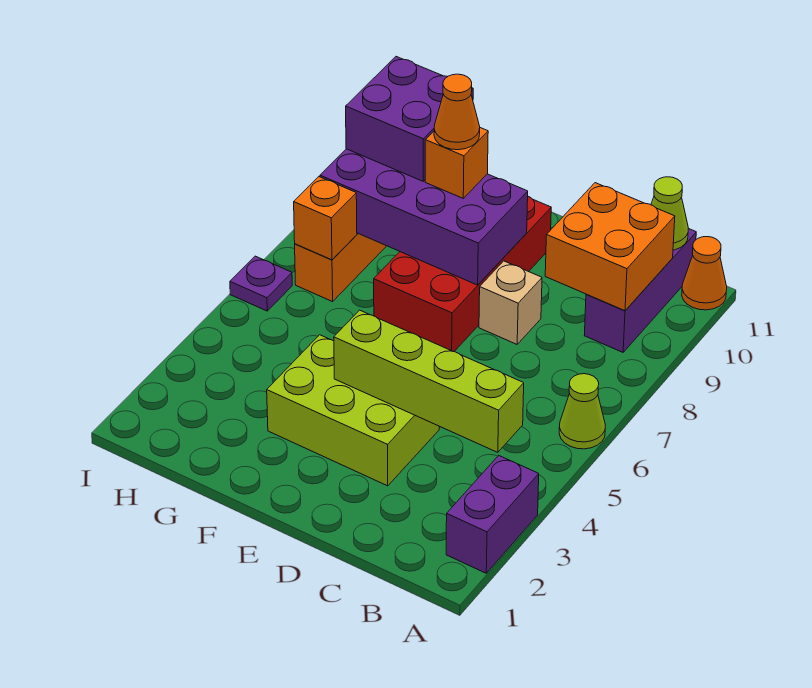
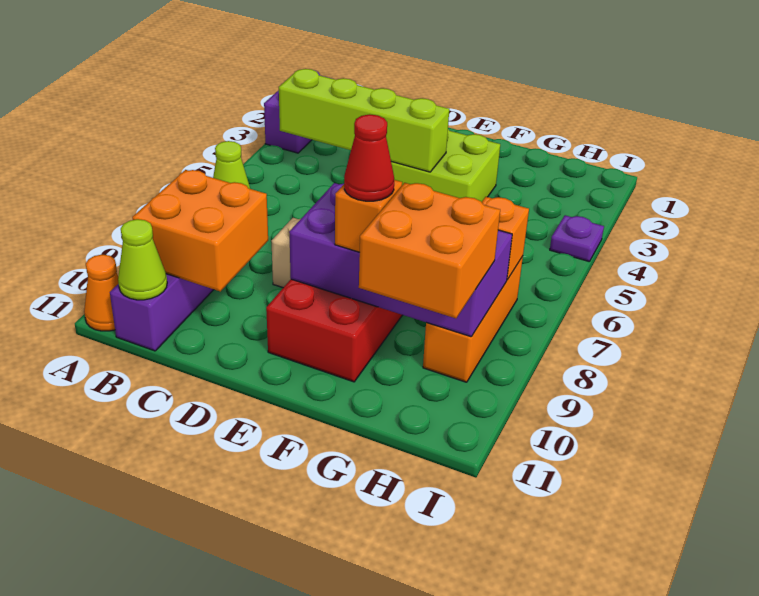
orange 1x1 cone [434,74,480,150] -> red 1x1 cone [344,114,394,201]
purple 2x2 brick [346,57,473,181] -> orange 2x2 brick [359,183,500,318]
purple 1x1 plate [230,256,292,311] -> purple 1x1 plate moved to [550,215,604,262]

